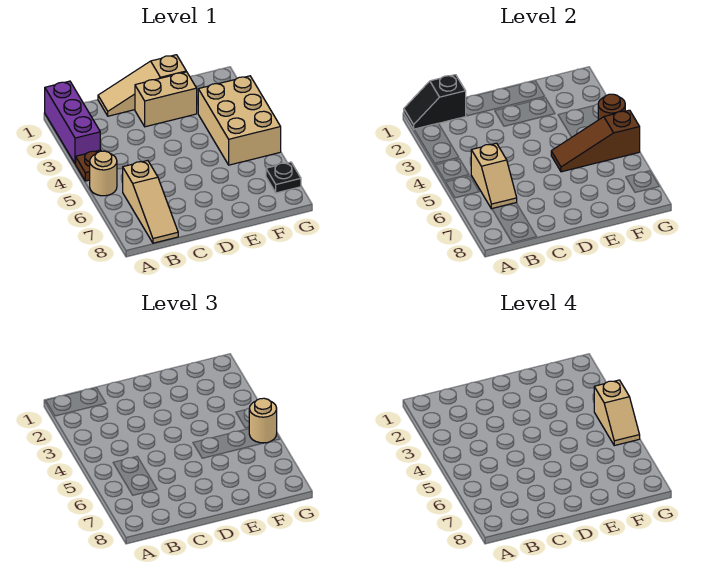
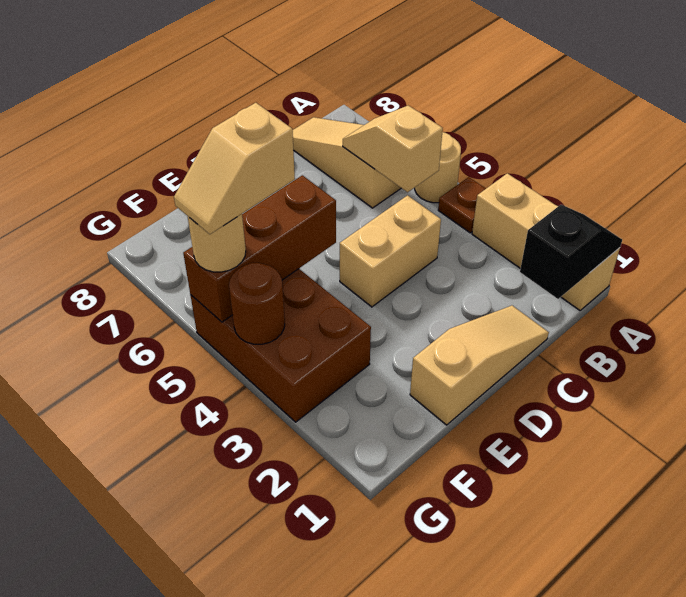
purple 1x3 brick [45,81,100,164] -> tan 1x3 brick [472,173,620,310]
tan 1x2 brick [135,72,197,127] -> tan 1x2 brick moved to [340,195,441,307]
brown 1x3 slope [551,110,640,172] -> brown 1x3 brick [183,175,336,322]
tan 2x3 brick [198,76,281,165] -> brown 2x3 brick [190,269,371,422]
tan 1x2 slope [594,380,640,446] -> tan 1x2 slope turned to [174,103,295,234]
black 1x1 plate [266,162,301,193] -> none

